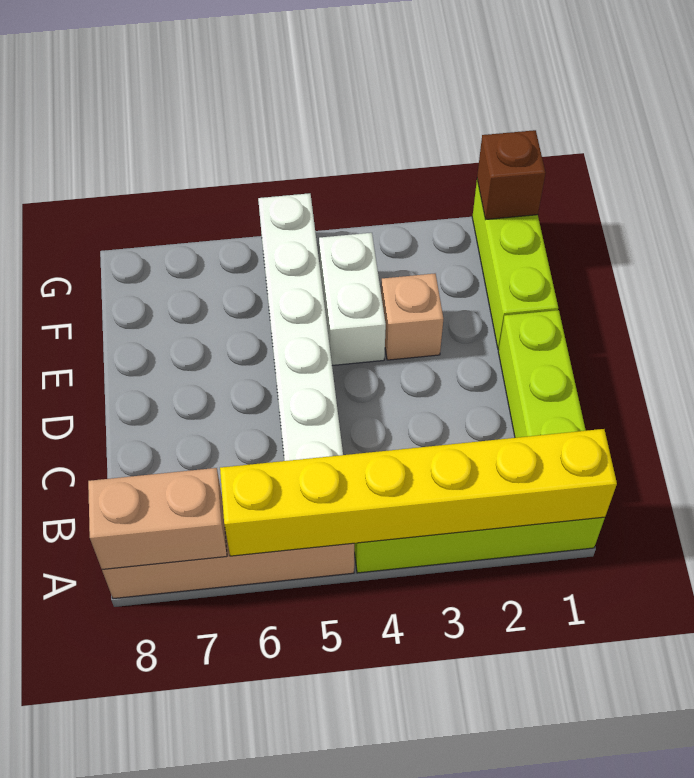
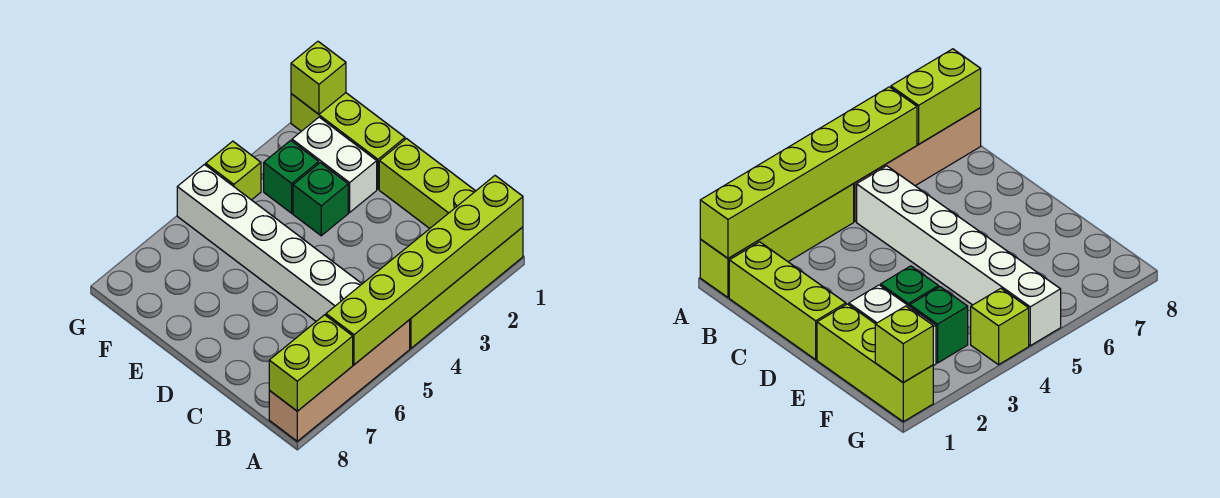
yellow 1x6 brick [220,429,617,556] -> lime 1x6 brick [326,176,523,365]
tan 1x2 brick [88,468,227,569] -> lime 1x2 brick [269,315,353,411]
tan 1x1 brick [381,274,443,360] -> green 1x1 brick [293,163,348,236]
white 1x2 brick [319,233,386,365] -> white 1x2 brick moved to [292,117,377,212]
none -> green 1x1 brick [264,140,319,213]
brown 1x1 brick [477,130,545,220] -> lime 1x1 brick [291,41,346,114]
none -> lime 1x1 brick [206,141,261,200]

